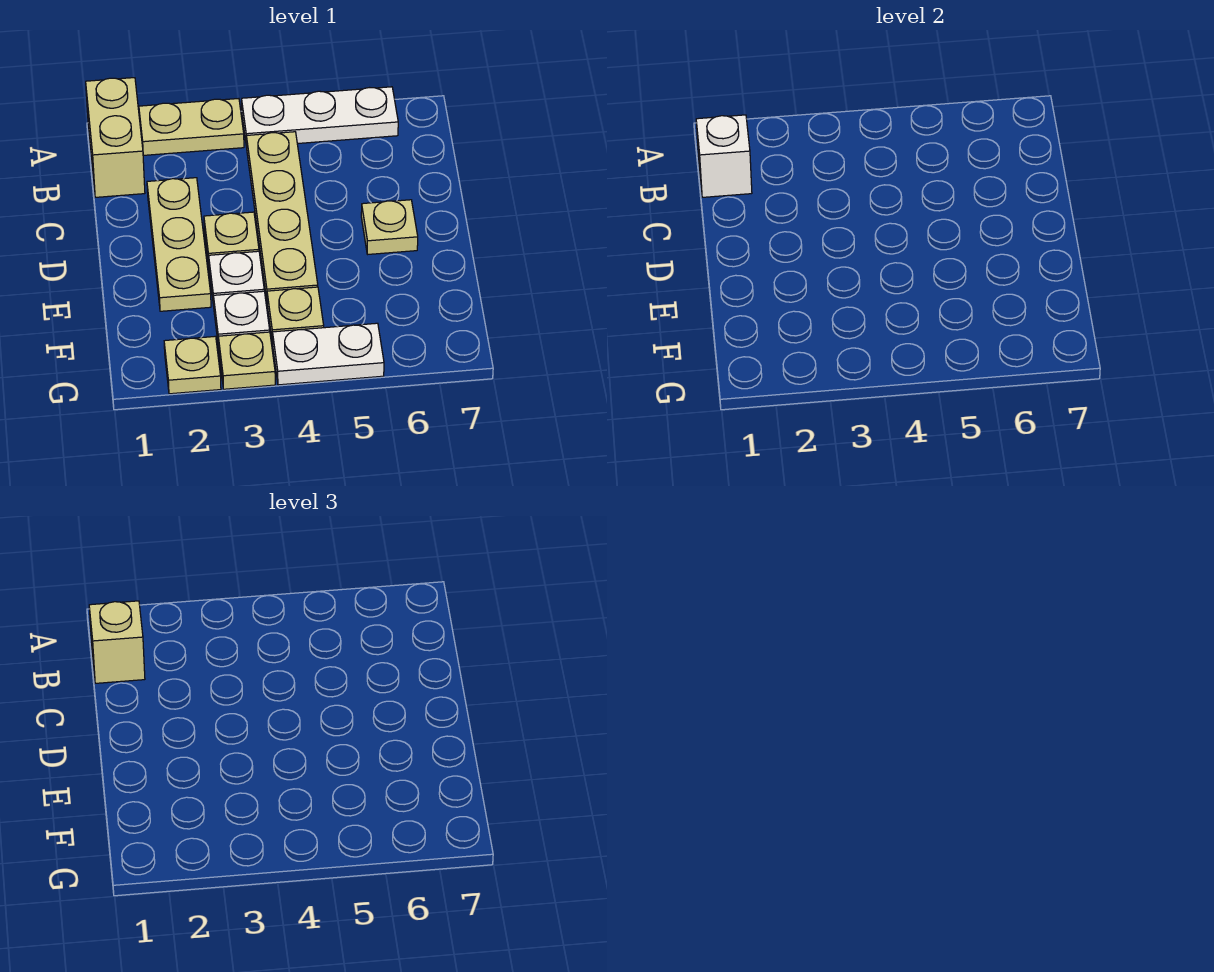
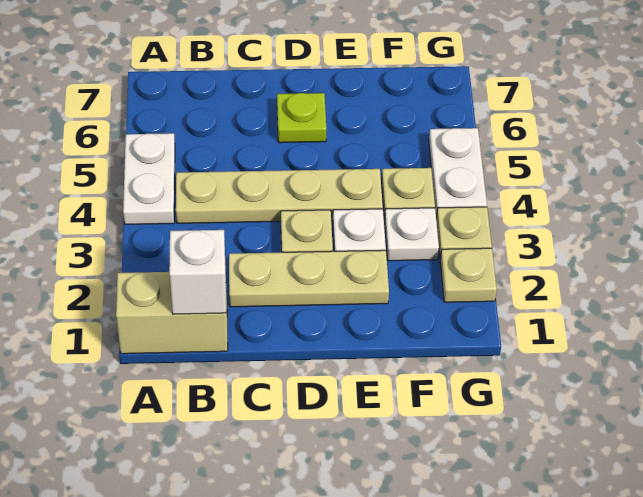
tan 1x2 plate [139,99,244,155] -> none
white 1x3 plate [242,87,398,147] -> white 1x2 plate [123,133,175,224]
tan 1x1 brick [89,601,145,683] -> none
tan 1x1 plate [361,200,418,254] -> lime 1x1 plate [277,93,326,143]

